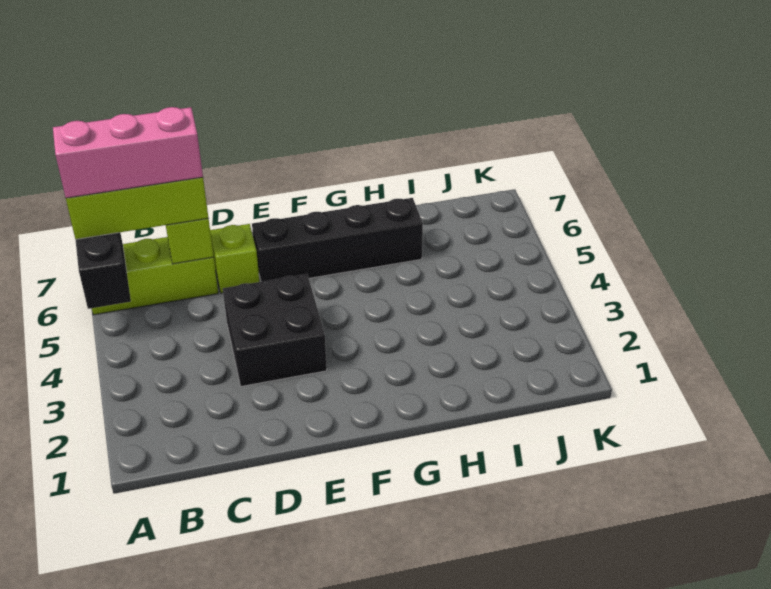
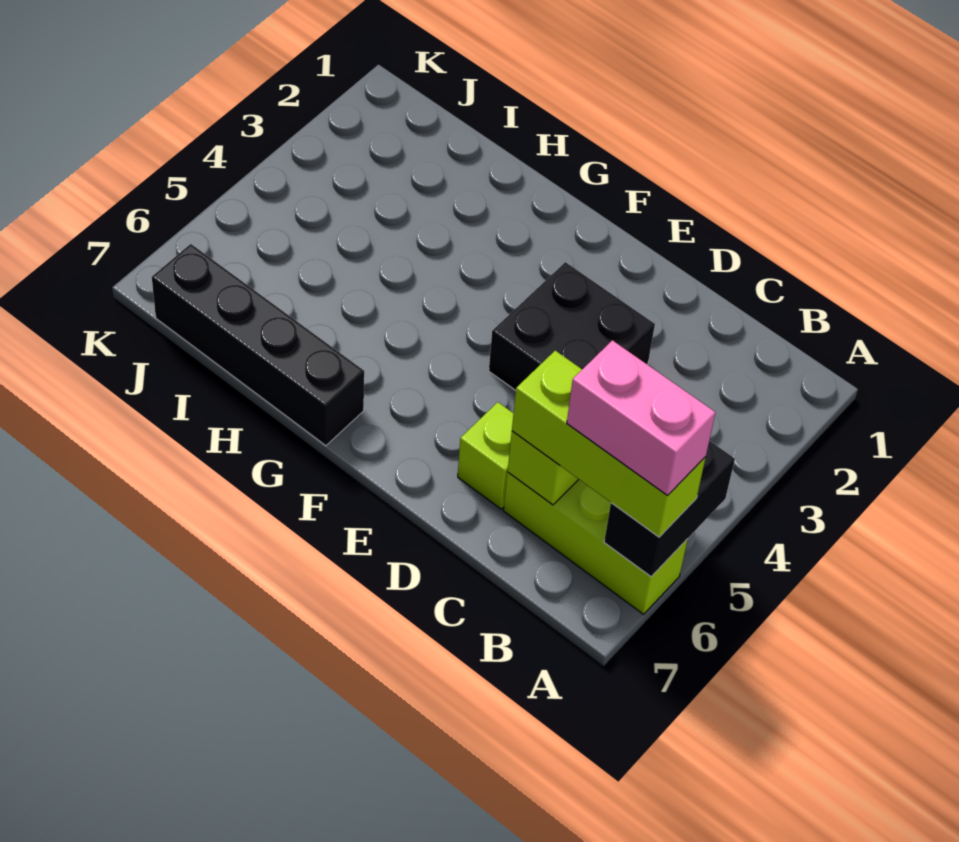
pink 1x3 brick [53,107,203,198] -> pink 1x2 brick [567,340,715,495]
black 1x4 brick [252,198,423,282] -> black 1x4 brick moved to [152,244,364,446]

